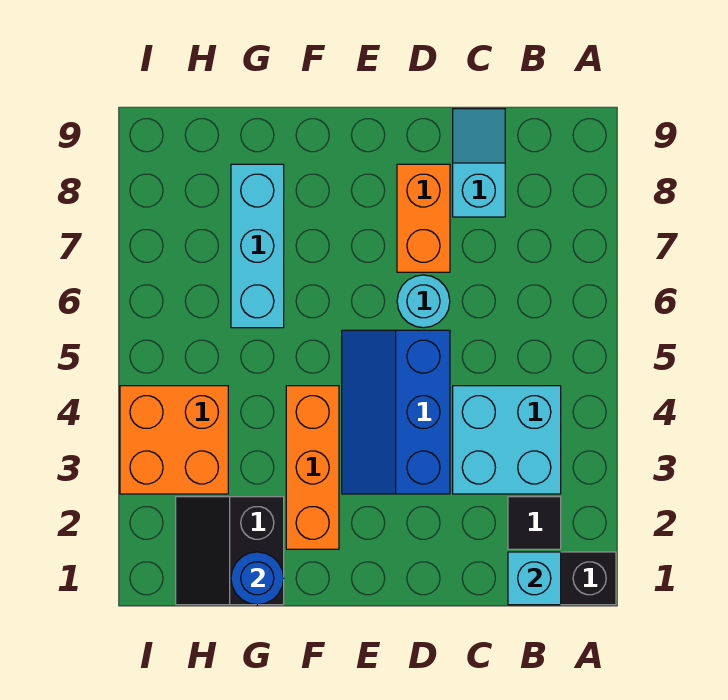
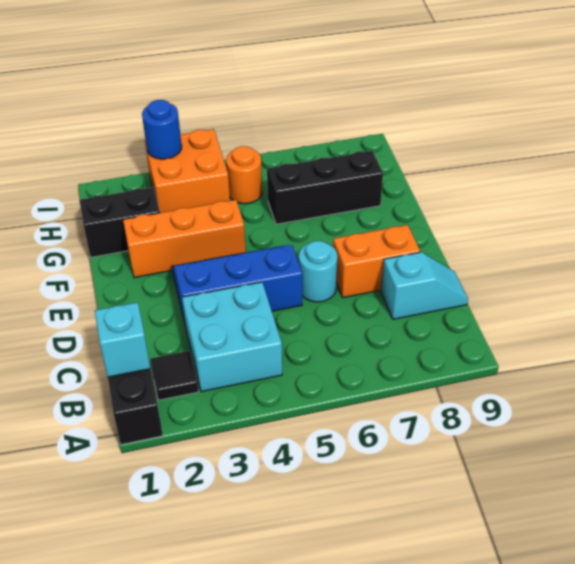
blue 1x1 round brick [231,552,284,605] -> blue 1x1 round brick moved to [142,100,182,159]
cyan 1x3 brick [231,164,284,328] -> black 1x3 brick [267,151,383,224]
none -> orange 1x1 round brick [226,146,262,204]

